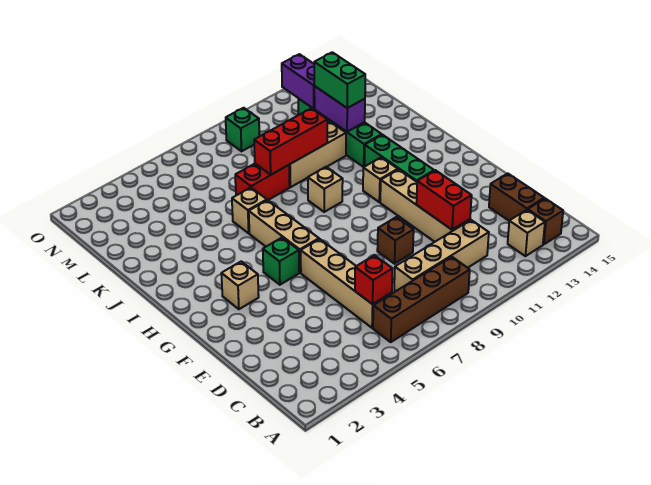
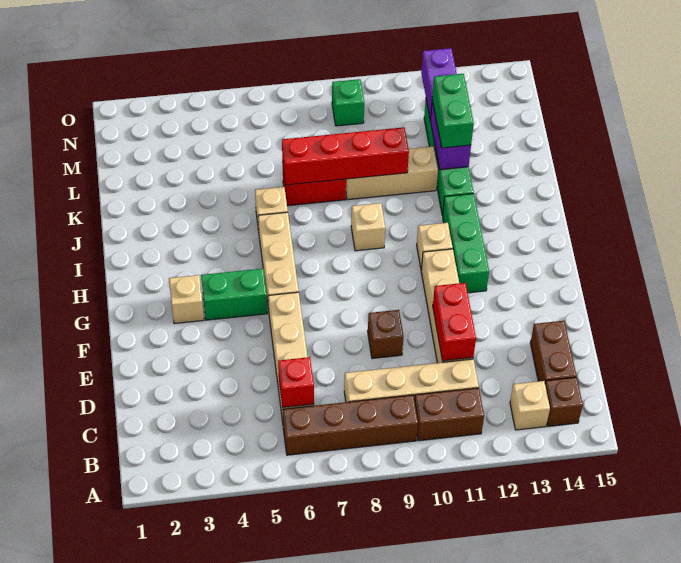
none -> brown 1x2 brick [414,388,484,441]
green 1x1 brick [263,238,299,285] -> green 1x2 brick [201,269,267,320]
red 1x3 brick [254,108,327,175] -> red 1x4 brick [282,127,409,185]

